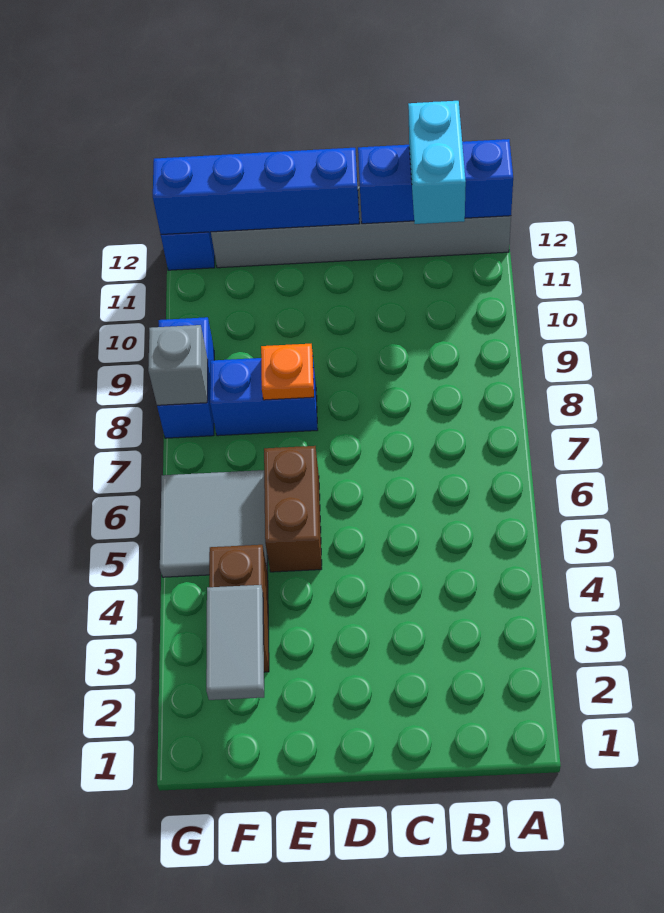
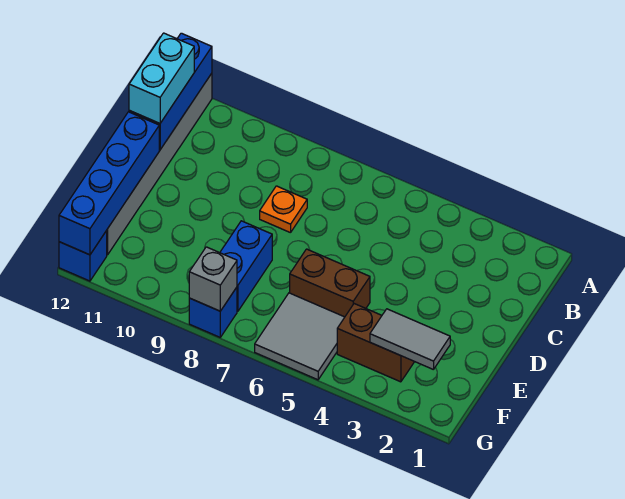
cyan 1x2 brick [408,101,466,224] -> cyan 1x2 brick turned to [129,33,194,123]
orange 1x1 plate [261,344,314,400] -> orange 1x1 plate moved to [260,186,307,233]
blue 1x2 brick [157,317,214,438] -> blue 1x1 brick [189,287,237,337]

